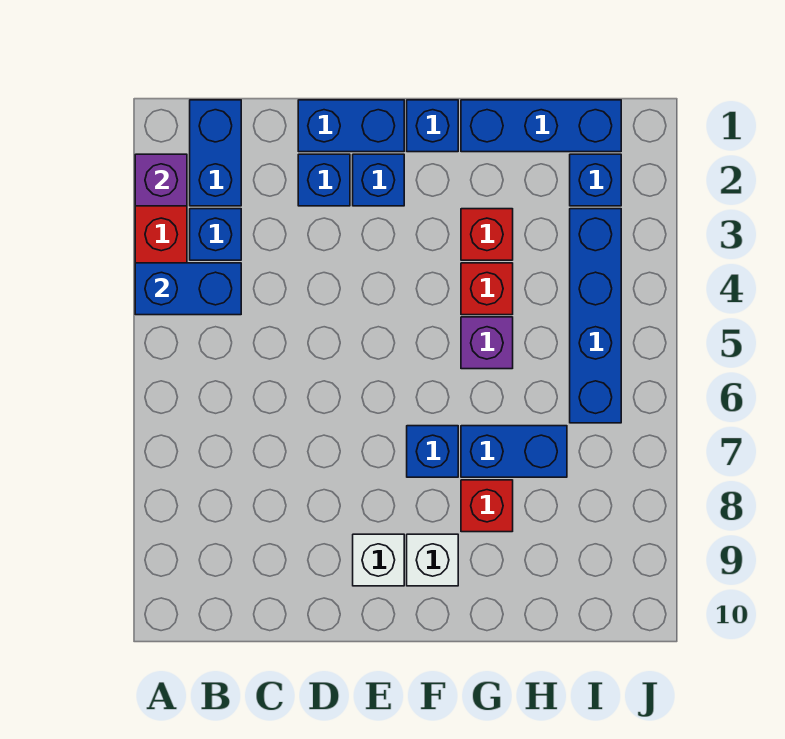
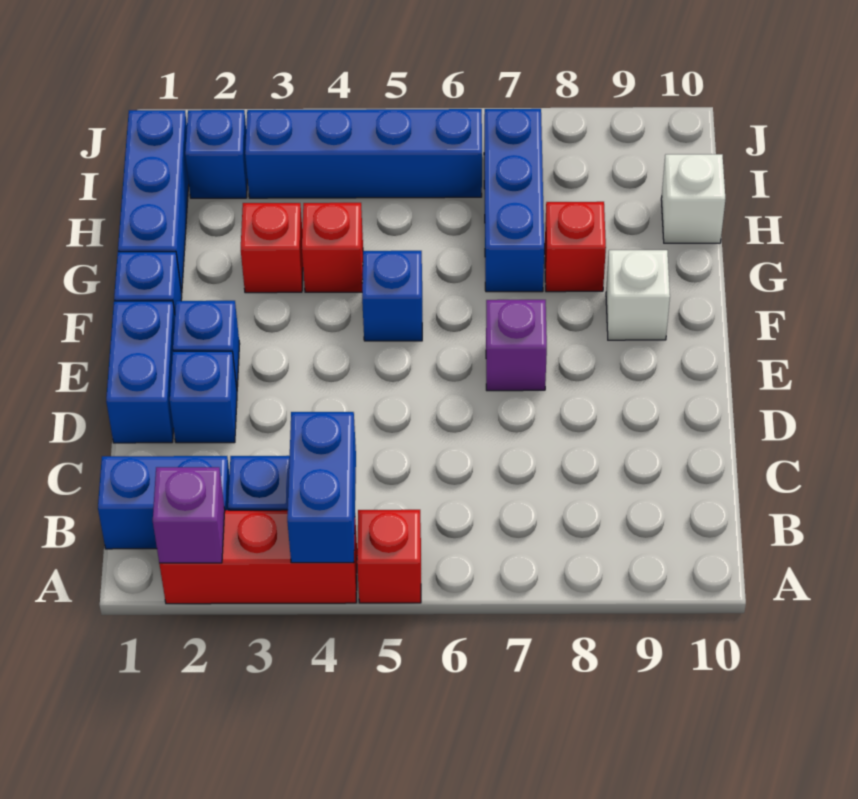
none -> red 1x1 brick [357,510,421,603]
white 1x1 brick [353,534,404,586] -> white 1x1 brick moved to [661,154,725,243]
blue 1x1 brick [407,426,458,477] -> blue 1x1 brick moved to [362,251,422,341]
purple 1x1 brick [461,317,513,369] -> purple 1x1 brick moved to [486,300,547,391]
blue 1x2 brick [461,426,567,477] -> blue 1x3 brick [484,109,544,292]

